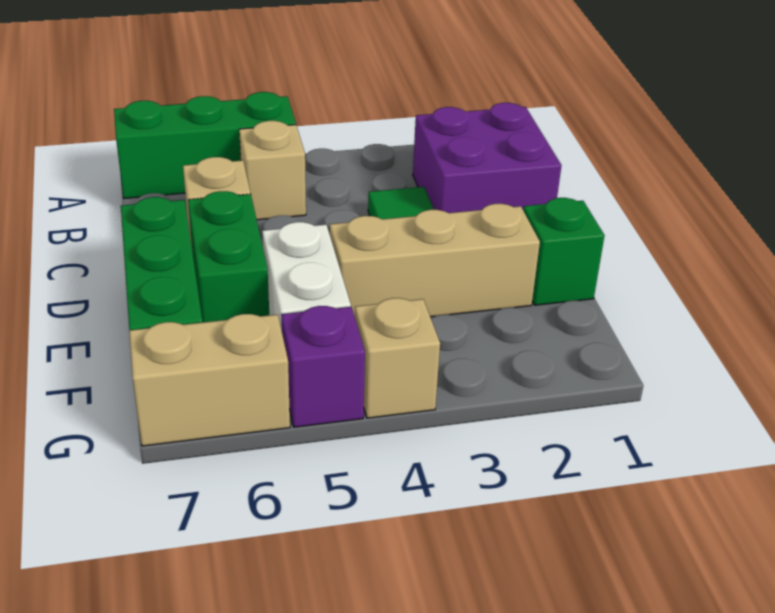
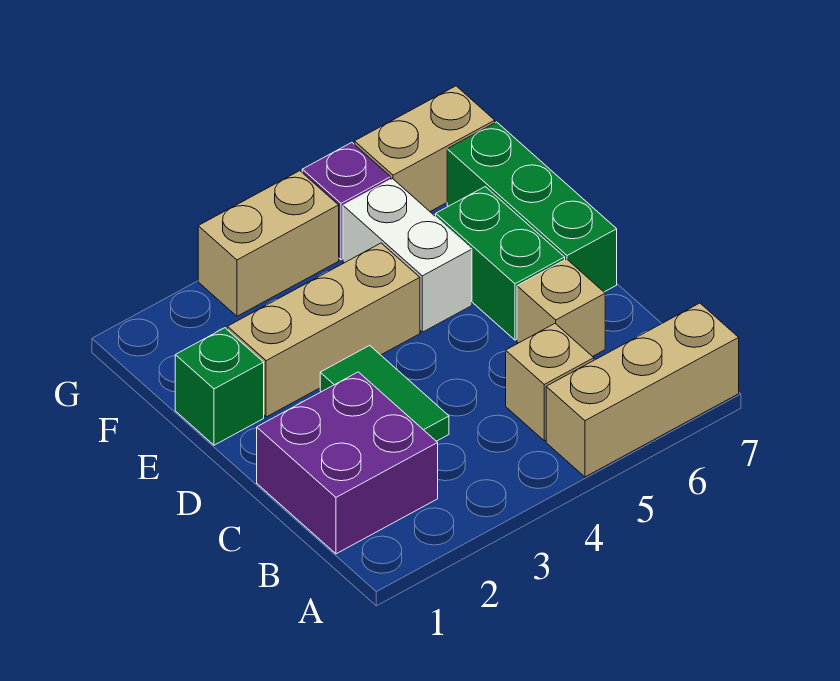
green 1x3 brick [114,92,296,199] -> tan 1x3 brick [546,303,739,477]
tan 1x1 brick [355,298,440,418] -> tan 1x2 brick [198,171,339,316]

